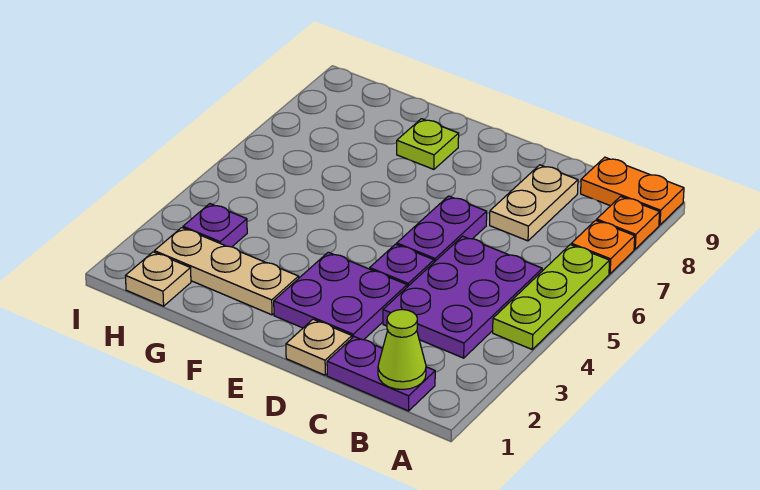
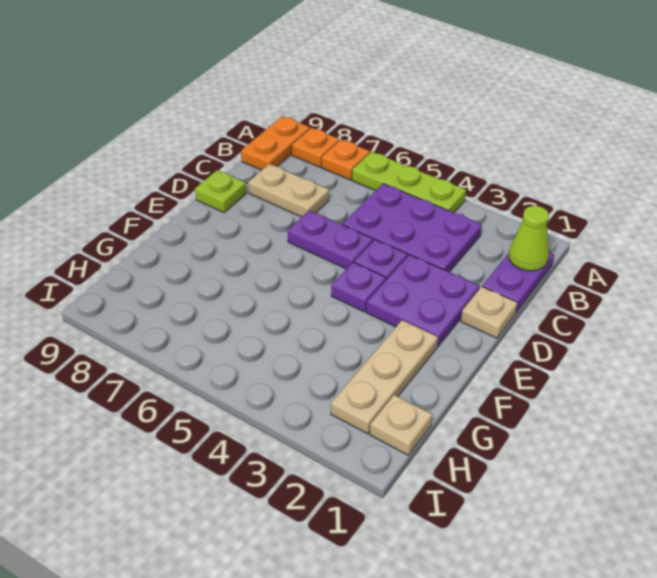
lime 1x1 plate [397,119,459,169] -> lime 1x1 plate moved to [195,170,246,213]
purple 1x1 plate [183,204,247,247] -> purple 1x1 plate moved to [331,262,386,312]

